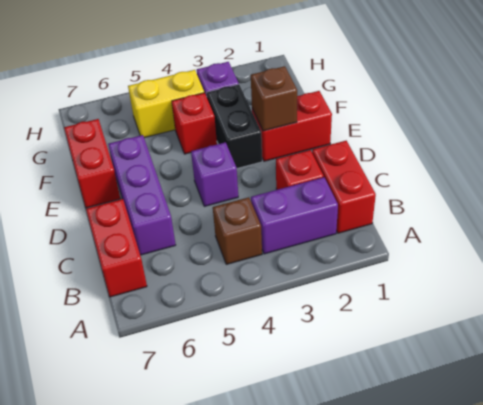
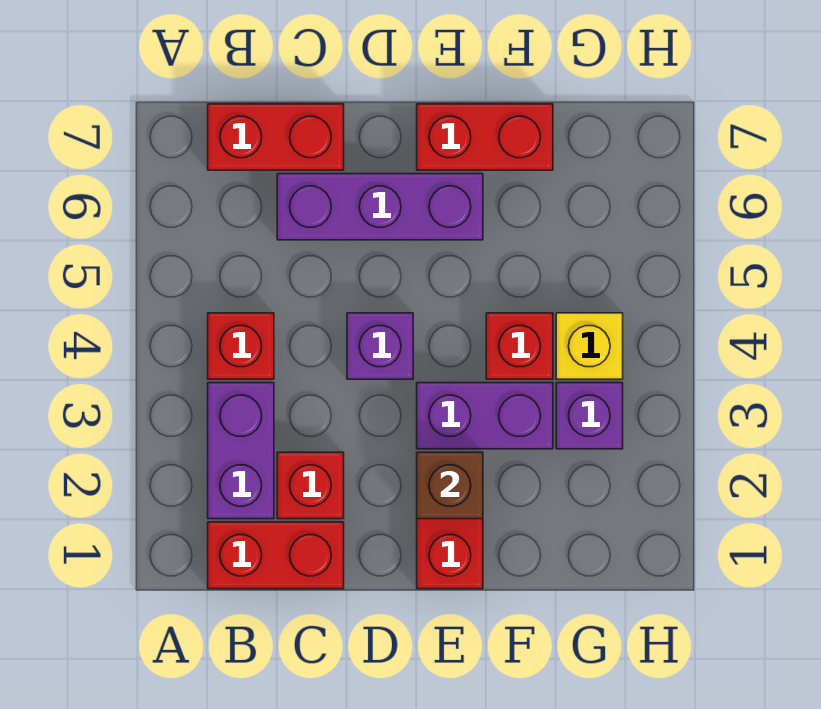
brown 1x1 brick [213,197,262,264] -> red 1x1 brick [208,313,274,379]
black 1x2 brick [207,84,262,168] -> purple 1x2 brick [417,383,553,449]
yellow 1x2 brick [128,70,204,138] -> yellow 1x1 brick [556,313,623,379]

